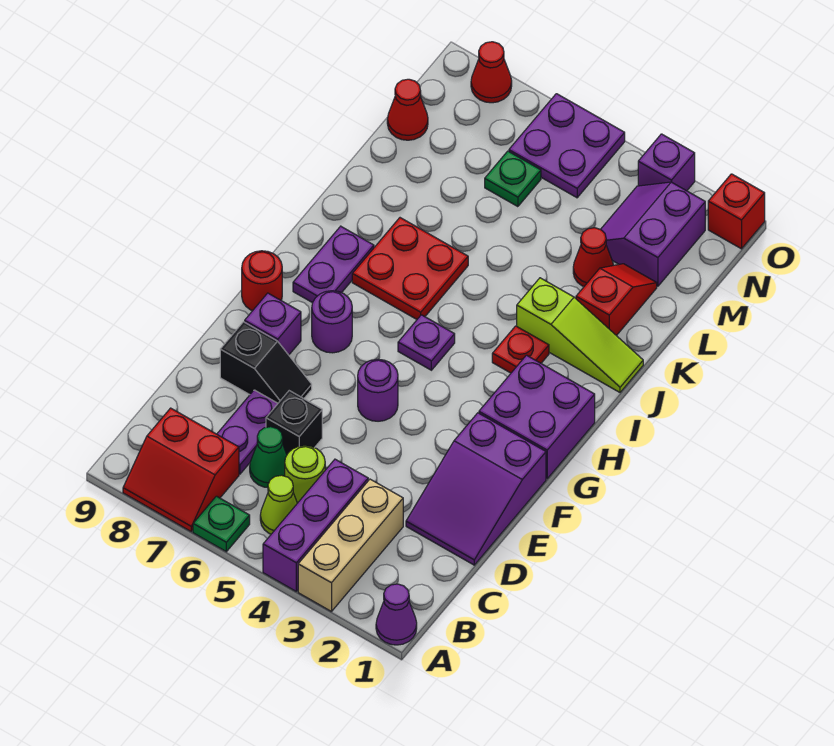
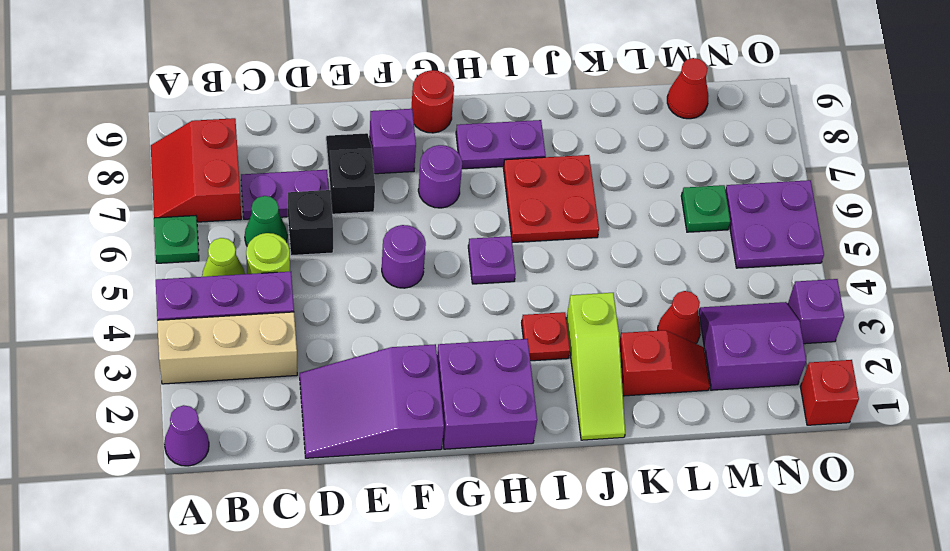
black 1x2 slope [220,322,312,403] -> black 1x2 slope turned to [326,133,375,214]
red 1x1 cone [471,42,512,103] -> none

